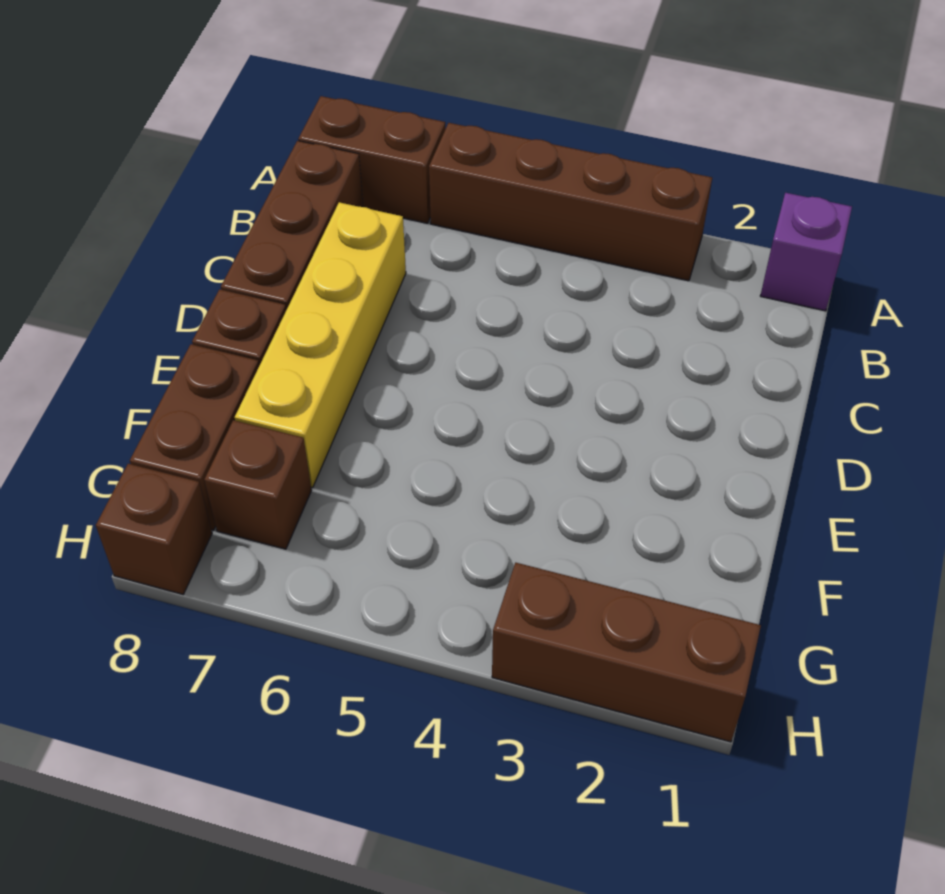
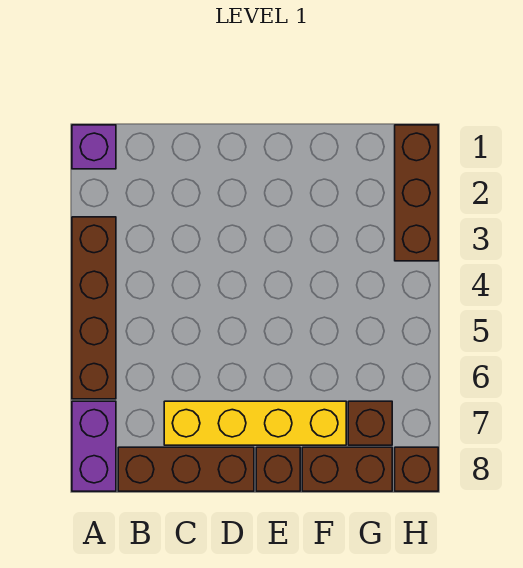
brown 1x2 brick [298,96,445,223] -> purple 1x2 brick [72,401,116,491]

